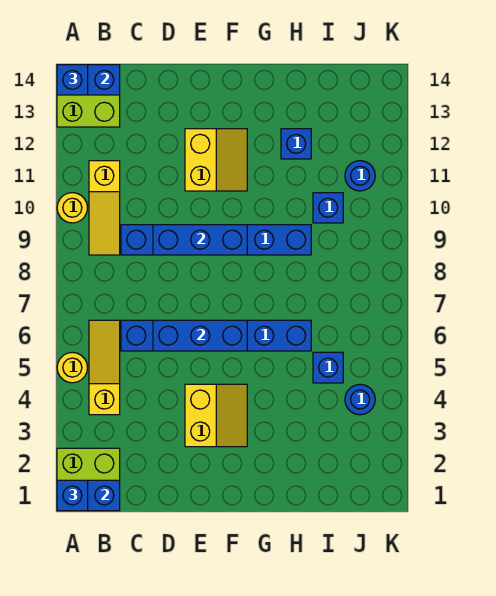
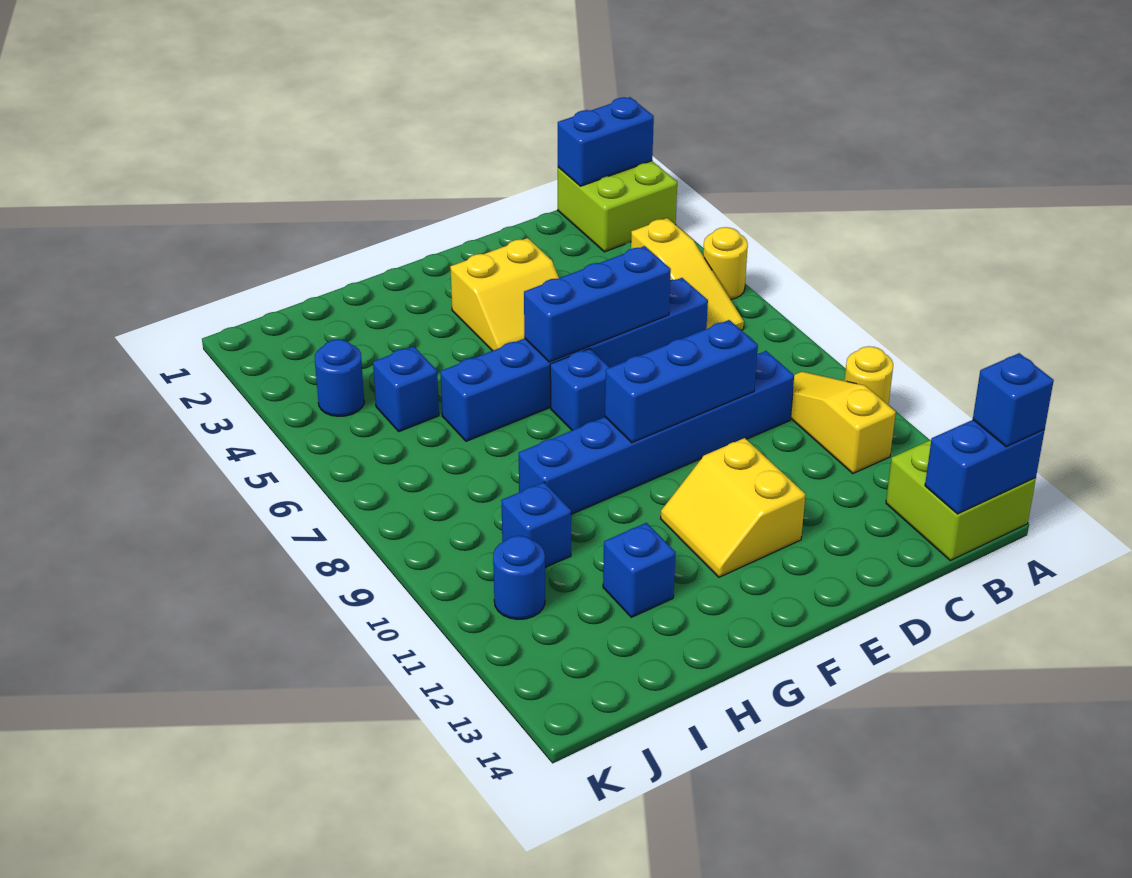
blue 1x1 brick [57,480,88,511] -> blue 1x1 brick moved to [550,349,610,430]
yellow 2x2 slope [185,384,247,447] -> yellow 2x2 slope turned to [450,238,559,351]

